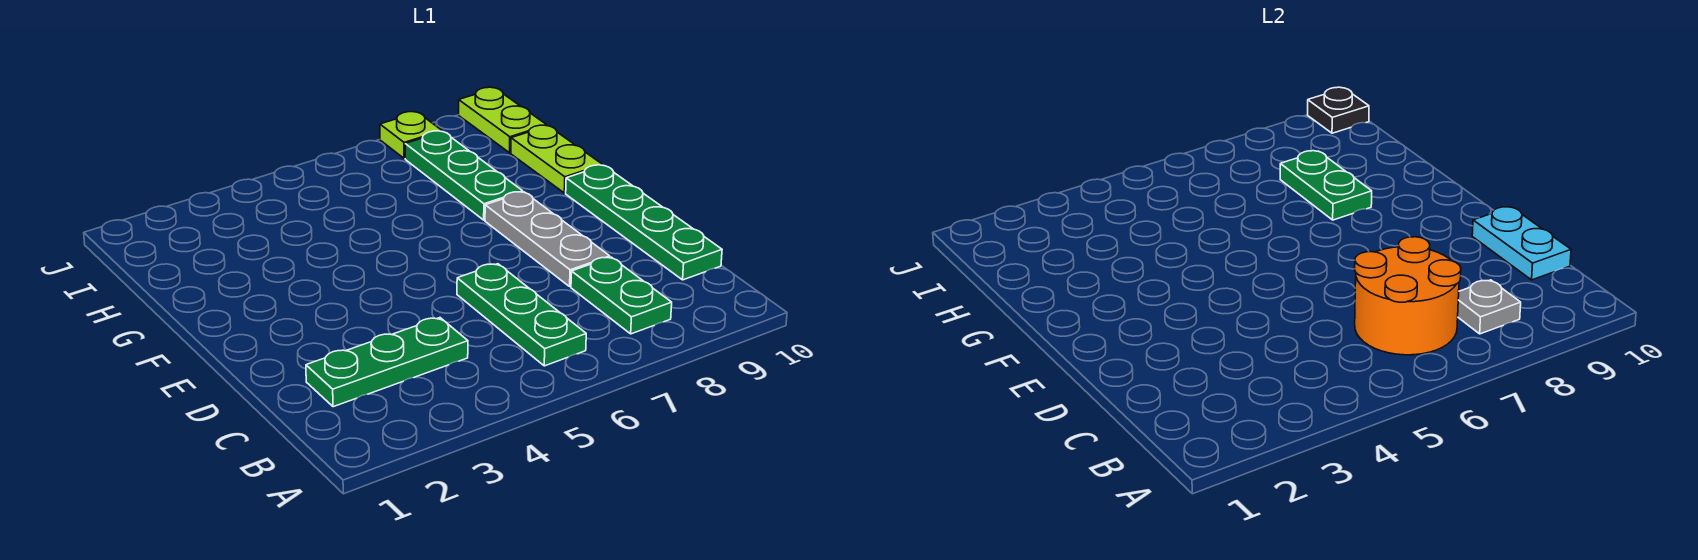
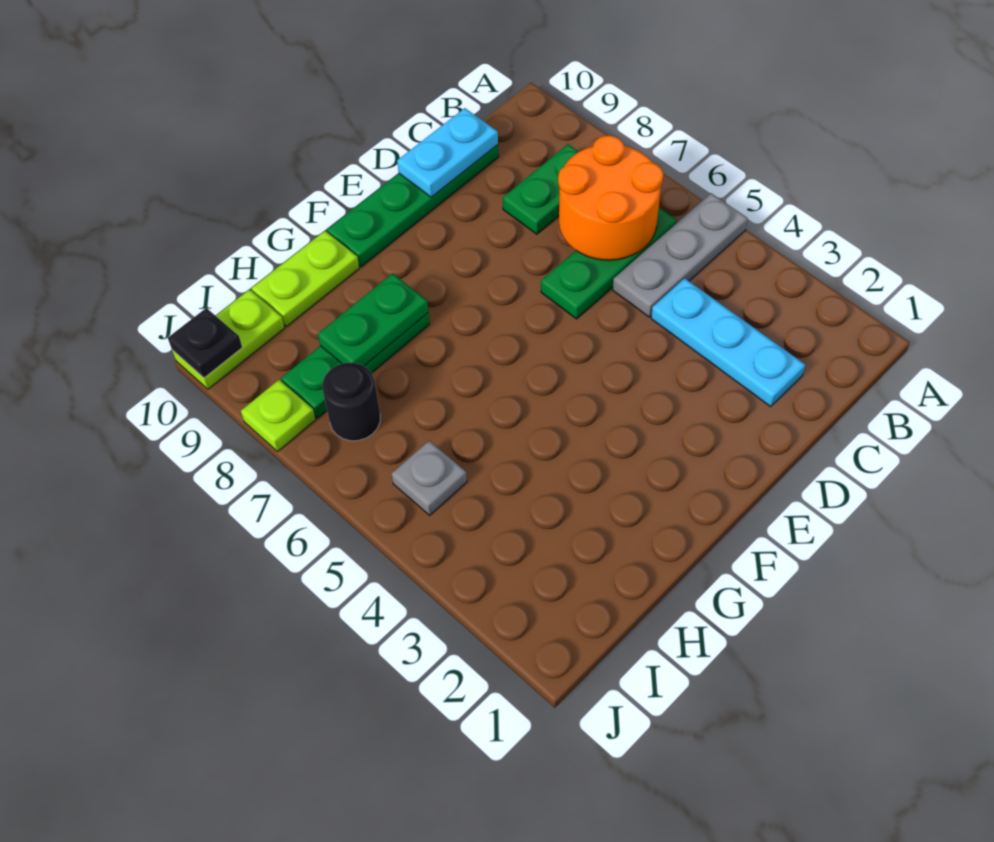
grey 1x1 plate [1458,280,1521,334] -> grey 1x1 plate moved to [391,441,467,515]
green 1x3 plate [306,318,468,407] -> cyan 1x3 plate [651,278,805,407]
grey 1x3 plate [485,192,610,286] -> grey 1x3 plate moved to [613,193,748,317]
none -> black 1x1 round brick [322,363,380,441]

